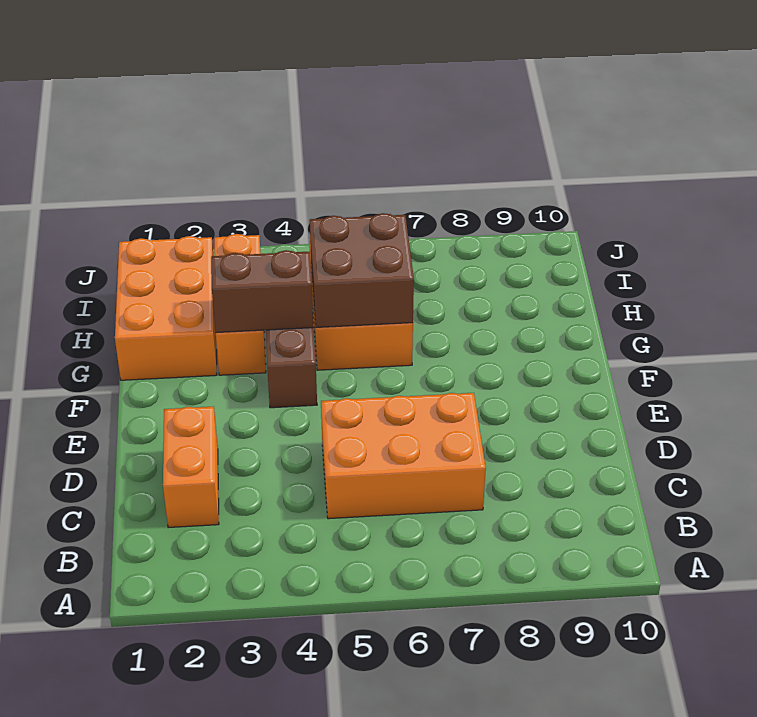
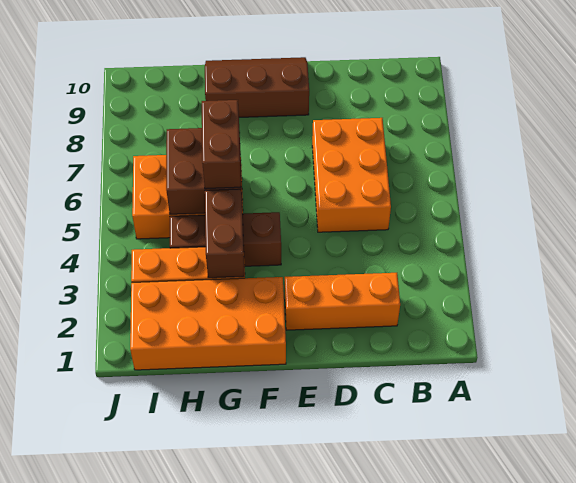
orange 1x2 brick [163,407,219,528] -> orange 1x3 brick [285,273,400,330]
none -> brown 2x3 slope [205,57,309,117]
orange 2x3 brick [115,236,217,380] -> orange 2x4 brick [130,277,286,370]
none -> brown 1x2 brick [202,100,241,189]

